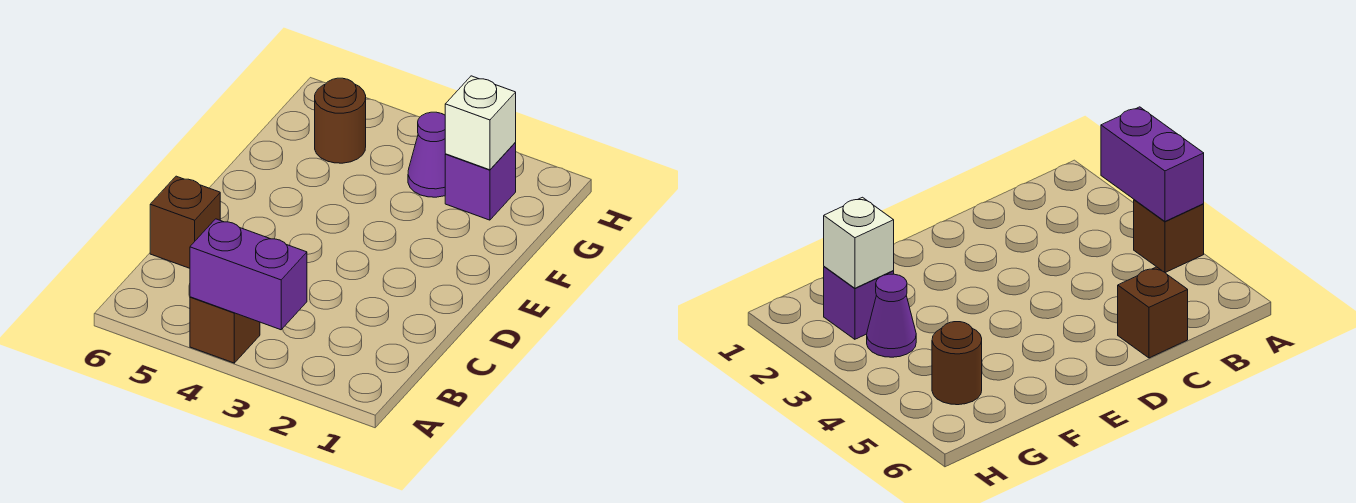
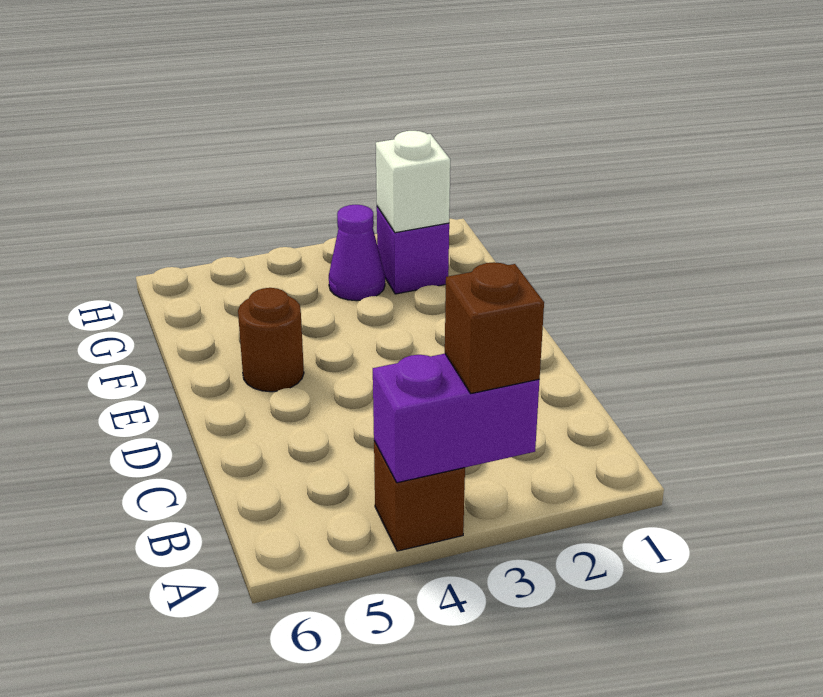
brown 1x1 brick [150,176,220,268] -> brown 1x1 brick moved to [445,262,544,394]
brown 1x1 round brick [315,78,366,163] -> brown 1x1 round brick moved to [238,288,304,392]

